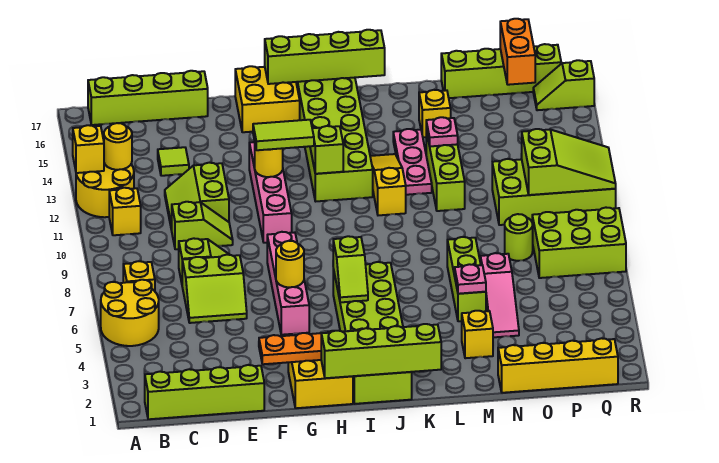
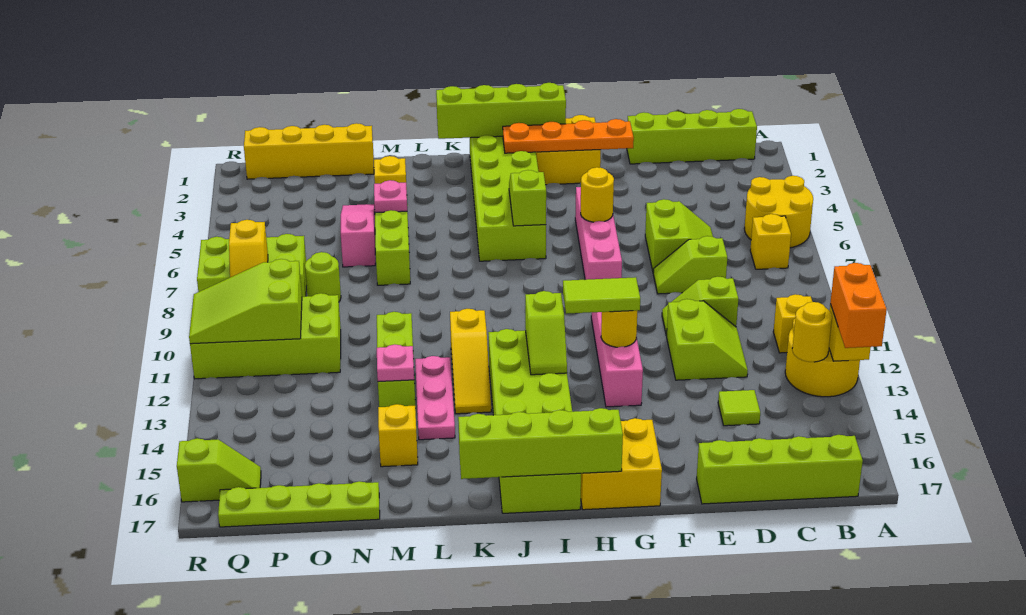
lime 2x2 slope [182,255,247,323] -> lime 2x2 slope turned to [645,199,713,272]
lime 1x4 brick [441,44,561,98] -> lime 1x4 plate [218,481,380,527]
orange 1x2 brick [500,19,535,85] -> orange 1x2 brick moved to [830,263,887,348]
none -> yellow 1x2 slope [229,220,268,277]

